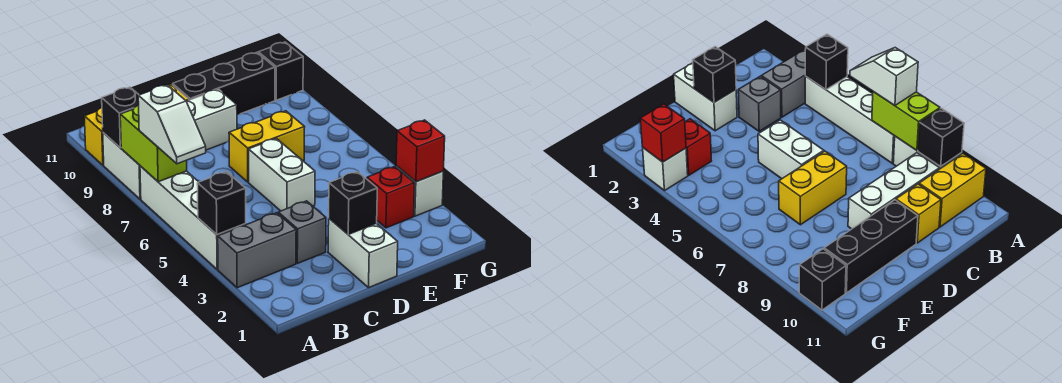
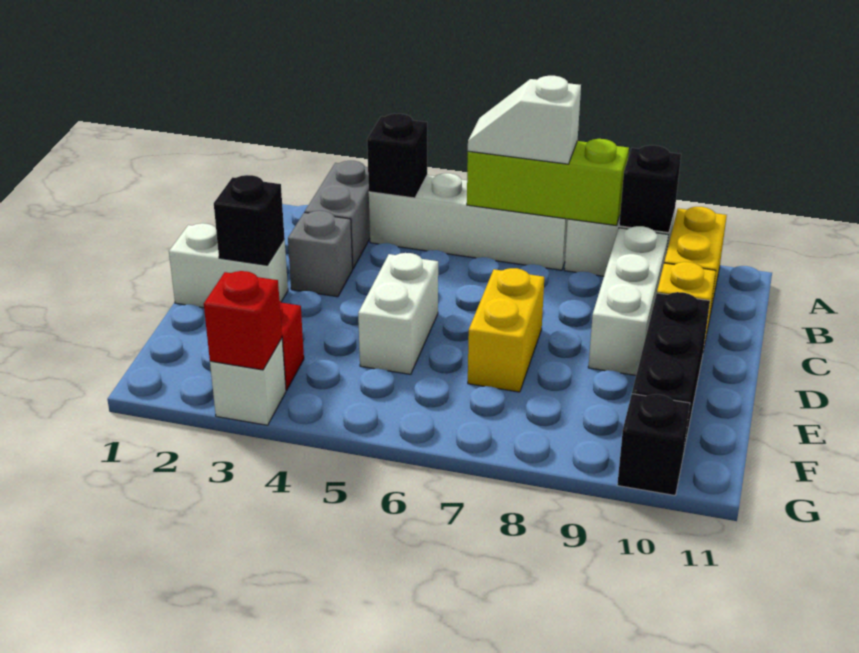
lime 1x2 brick [120,105,187,182] -> lime 1x3 brick [467,139,629,225]
white 1x2 brick [249,138,315,211] -> white 1x2 brick turned to [358,253,438,374]

